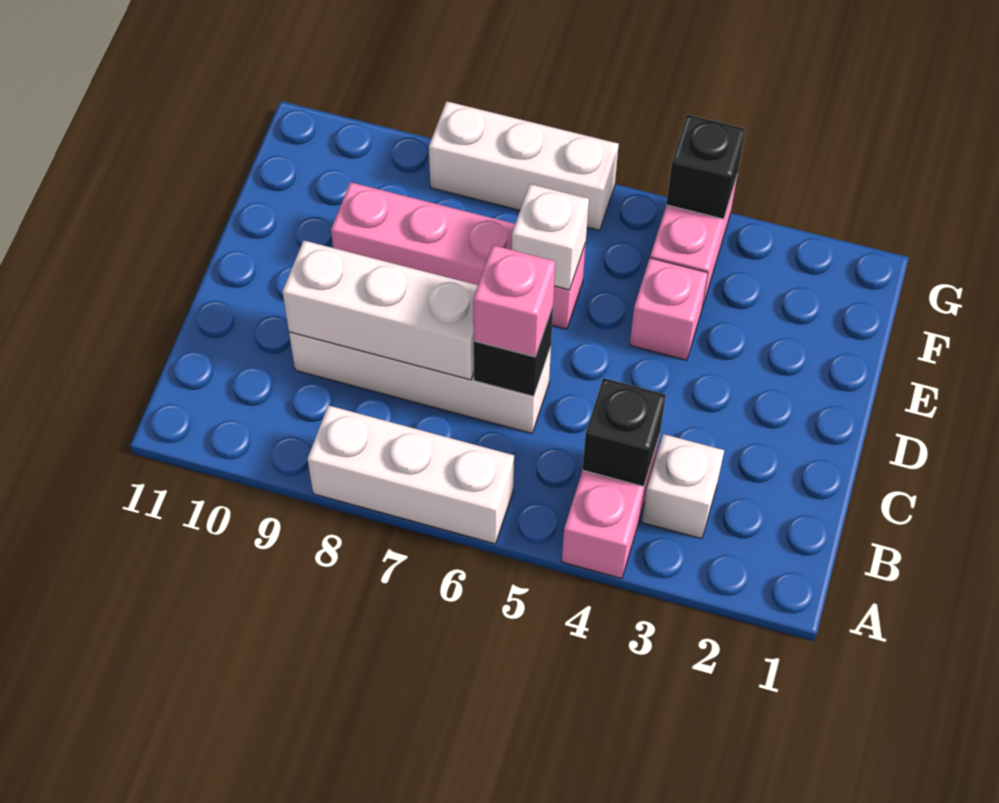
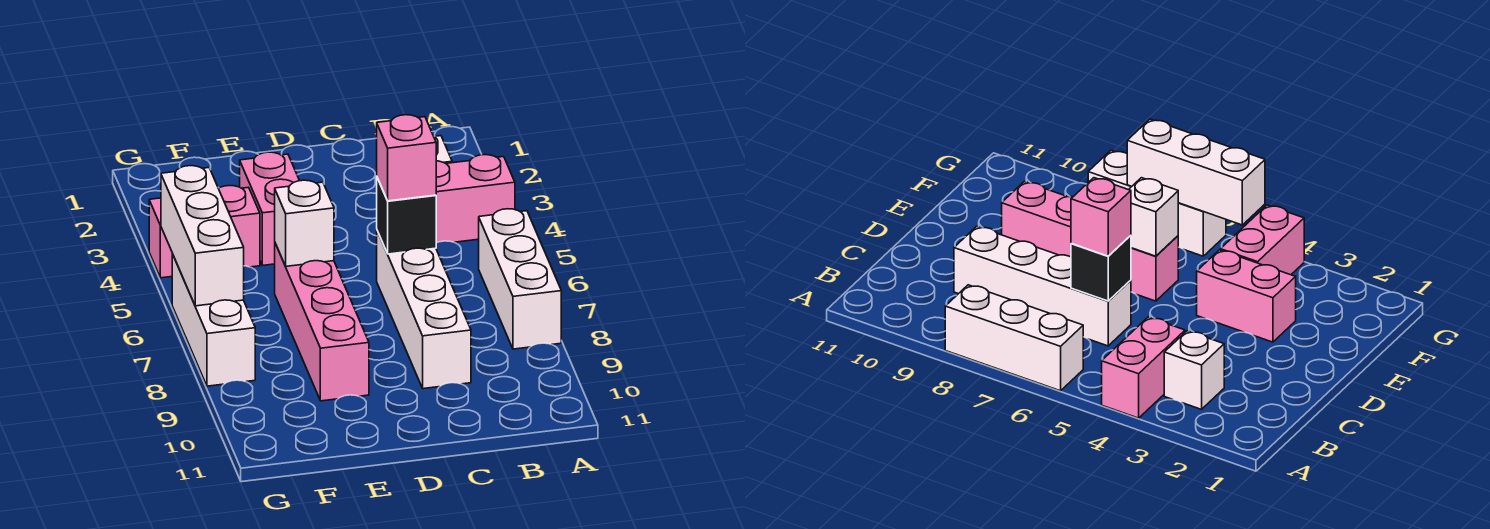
black 1x1 brick [582,378,666,487] -> none
white 1x3 brick [283,241,478,380] -> white 1x3 brick moved to [161,166,244,306]
pink 1x1 brick [630,258,708,360] -> pink 1x2 brick [240,152,299,265]
black 1x1 brick [666,114,746,219] -> none

